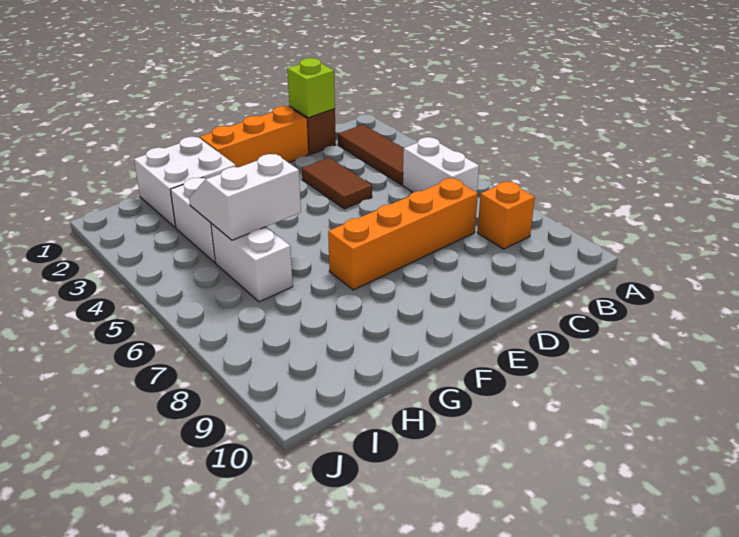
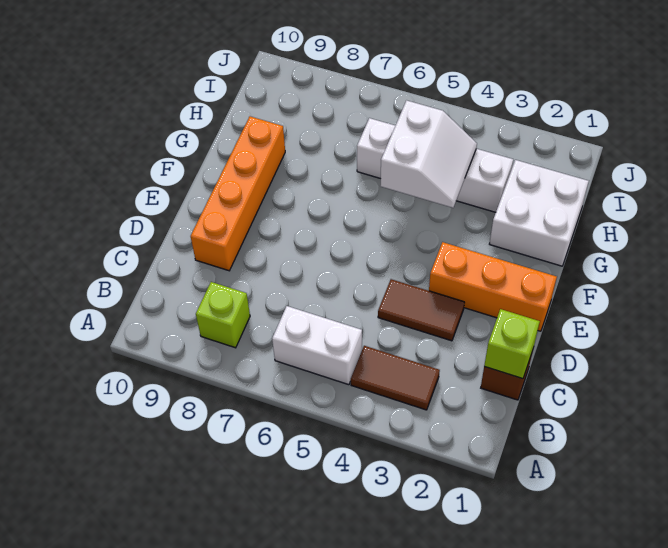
brown 1x3 tile [338,125,404,185] -> brown 1x2 tile [351,346,440,410]
orange 1x1 brick [477,182,535,249] -> lime 1x1 brick [196,282,250,348]
orange 1x4 brick [328,178,478,290] -> orange 1x4 brick moved to [191,117,285,271]
orange 1x3 brick [200,106,308,167] -> orange 1x3 brick turned to [429,242,557,331]

